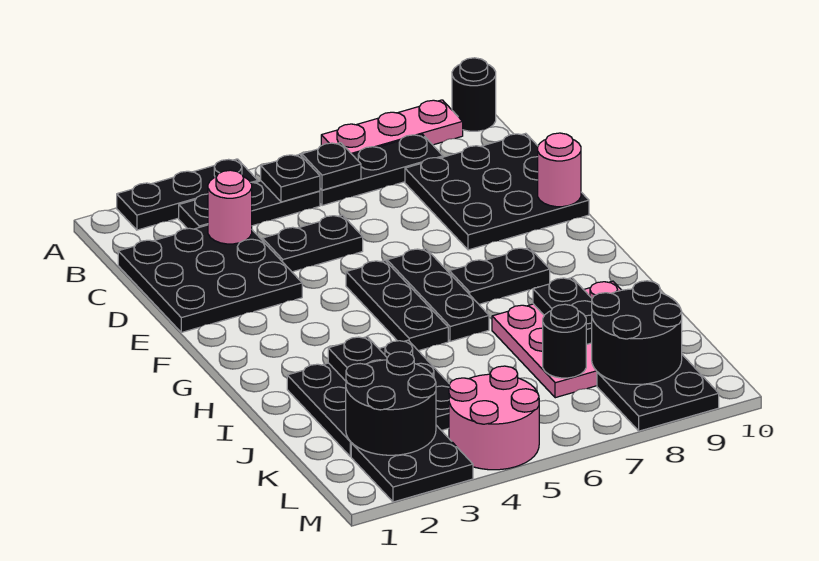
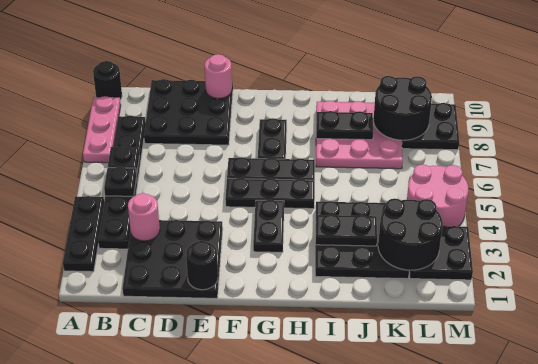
black 1x2 plate [262,215,363,272] -> black 1x2 plate moved to [253,200,284,252]
black 1x1 round brick [543,304,586,378] -> black 1x1 round brick moved to [186,241,218,290]

